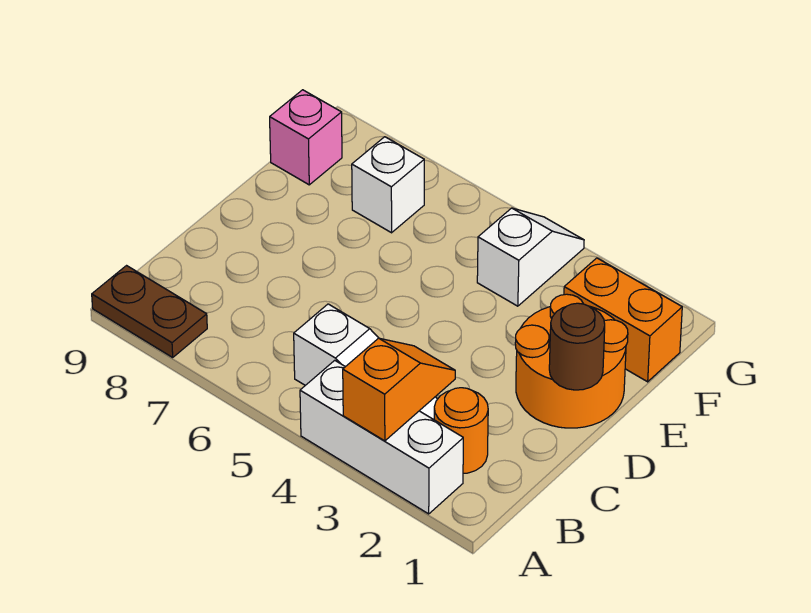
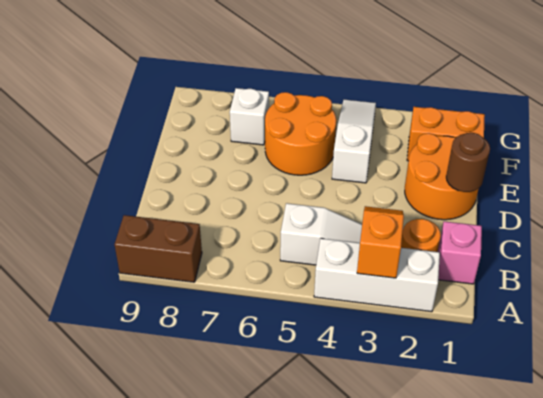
brown 1x2 plate [92,266,207,357] -> brown 1x2 brick [115,215,202,282]
none -> orange 2x2 round brick [265,92,336,175]
white 1x2 slope [477,208,584,306] -> white 1x3 slope [332,100,376,183]
pink 1x1 brick [270,90,342,185] -> pink 1x1 brick moved to [438,221,482,284]

